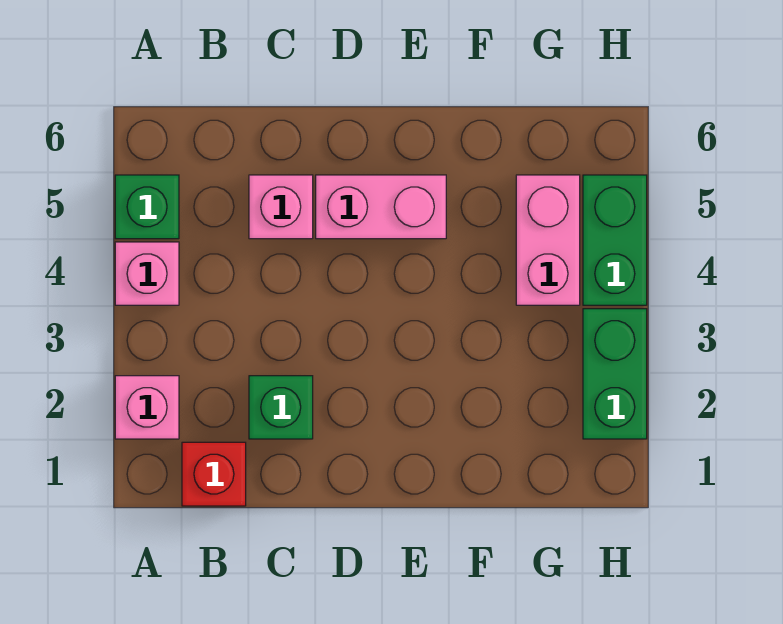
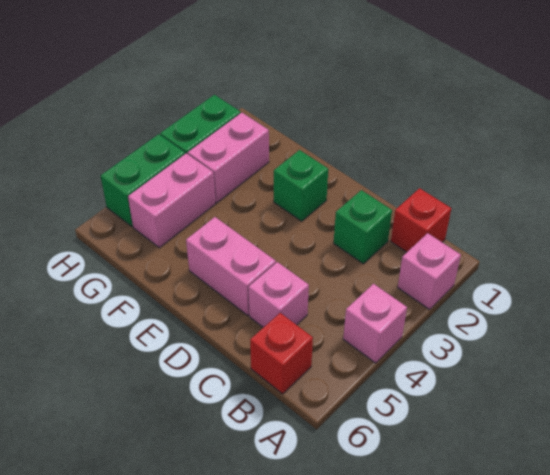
green 1x1 brick [115,175,179,239] -> green 1x1 brick moved to [274,150,328,221]
none -> red 1x1 brick [250,313,313,394]
none -> pink 1x2 brick [188,113,269,203]

